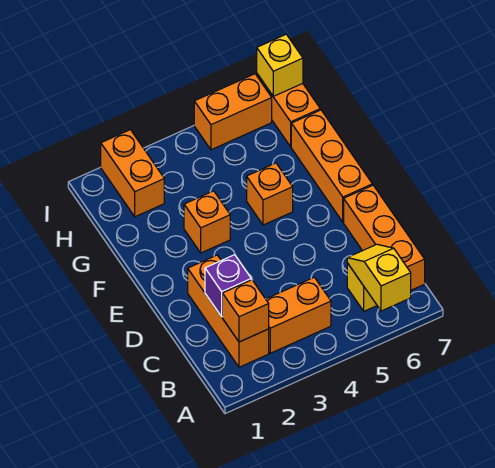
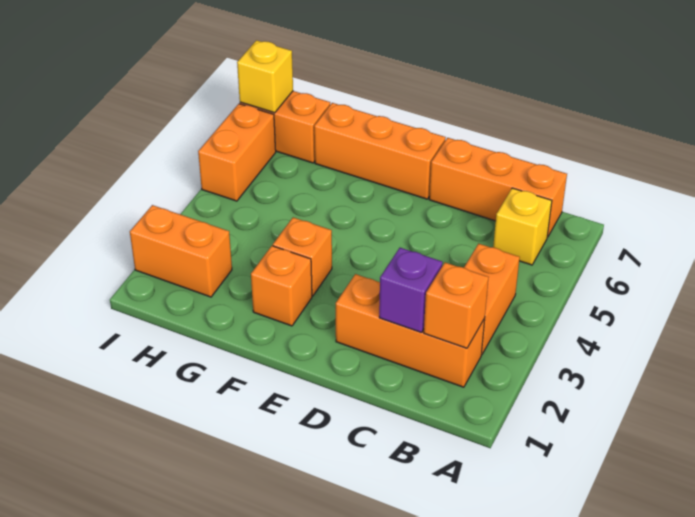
yellow 1x2 slope [347,244,411,311] -> none
orange 1x1 brick [247,163,293,225] -> orange 1x1 brick moved to [251,246,312,326]

